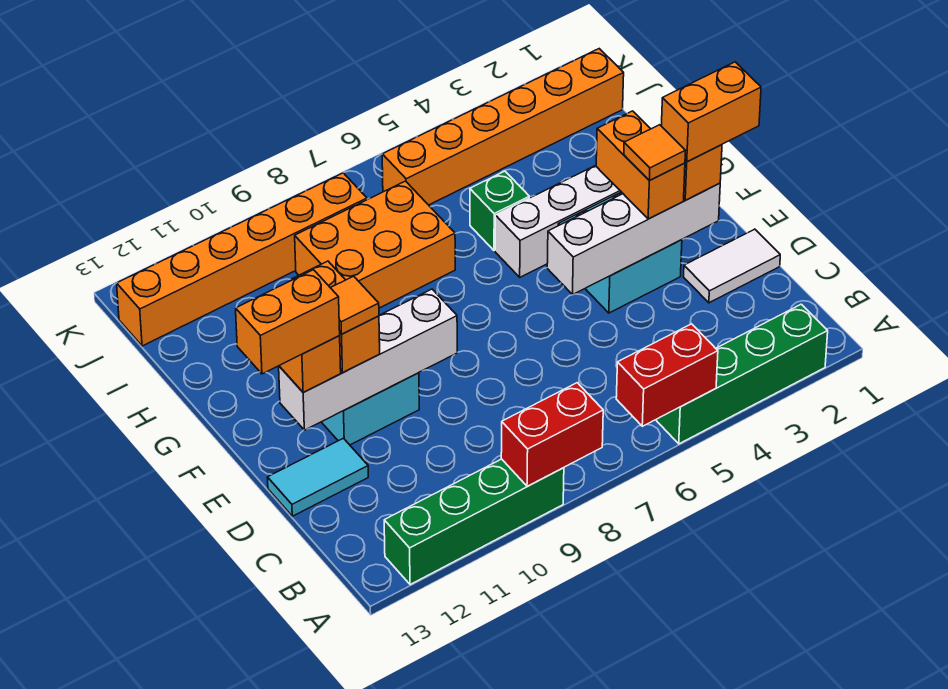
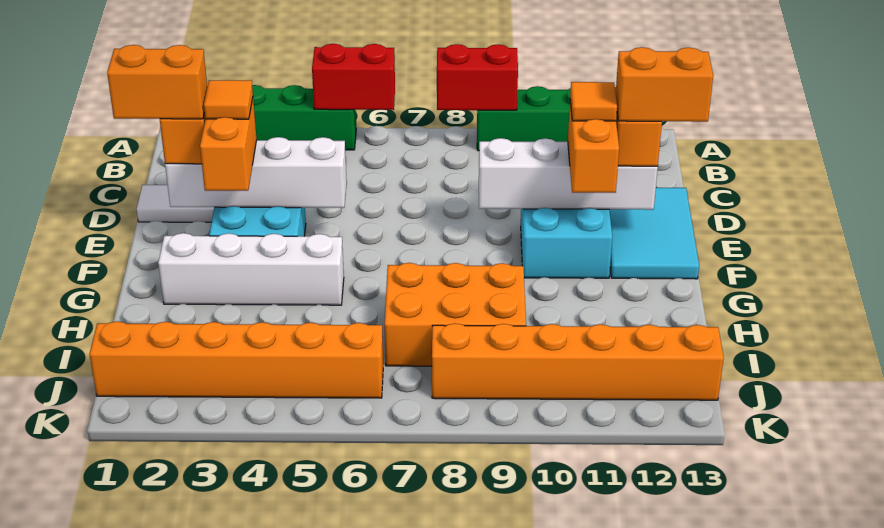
cyan 1x2 tile [267,438,368,516] -> cyan 2x3 tile [609,188,699,279]
green 1x1 brick [470,171,529,251] -> none

